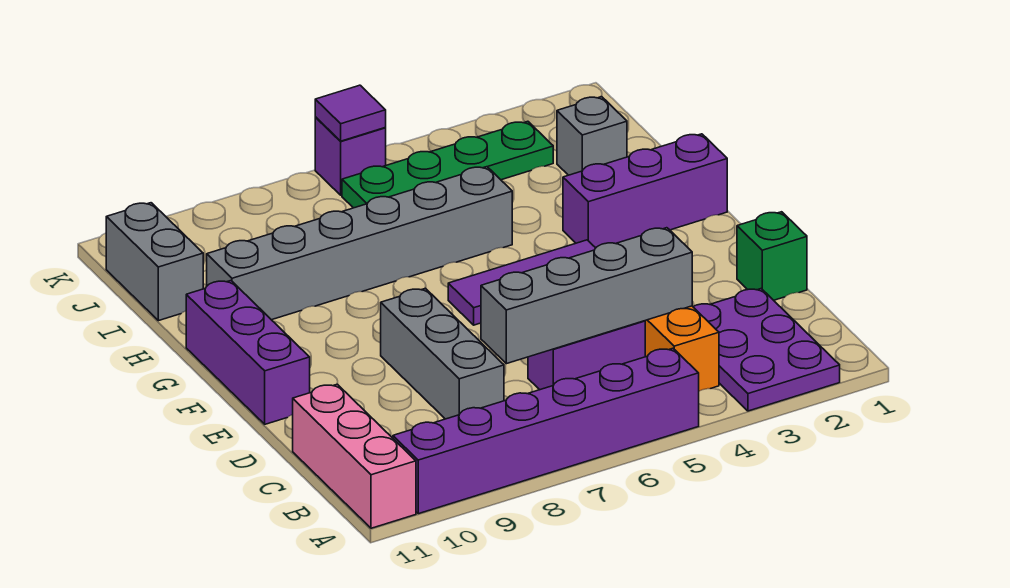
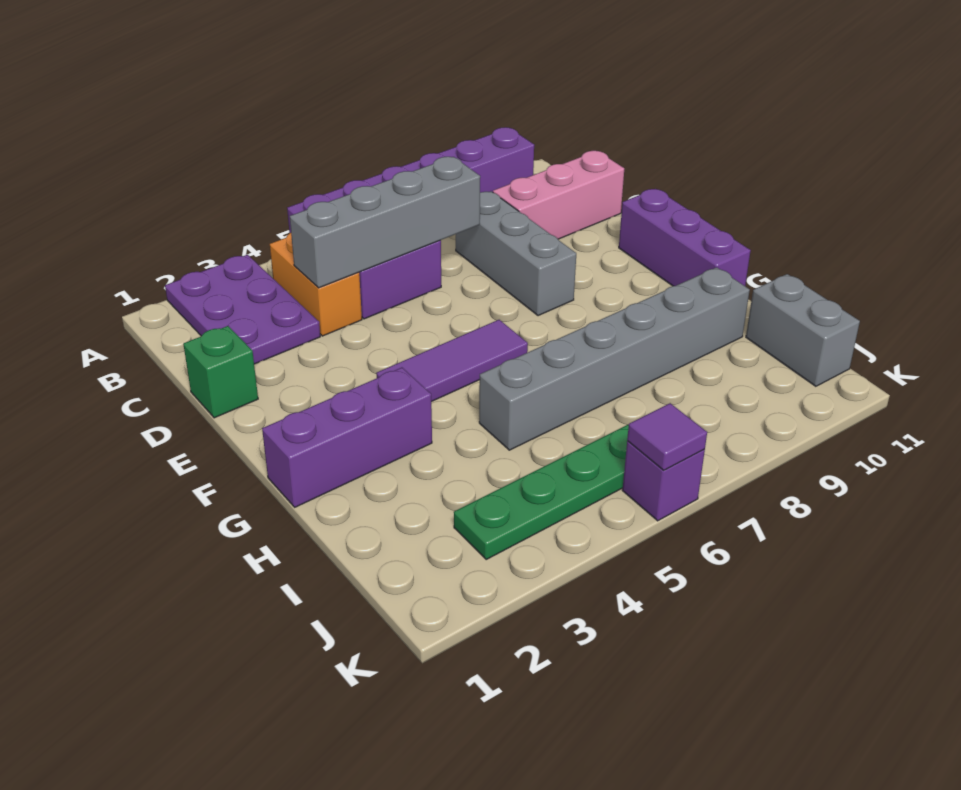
pink 1x3 brick [293,384,416,528] -> pink 1x3 brick turned to [493,151,624,239]
grey 1x1 brick [557,97,627,175] -> none

